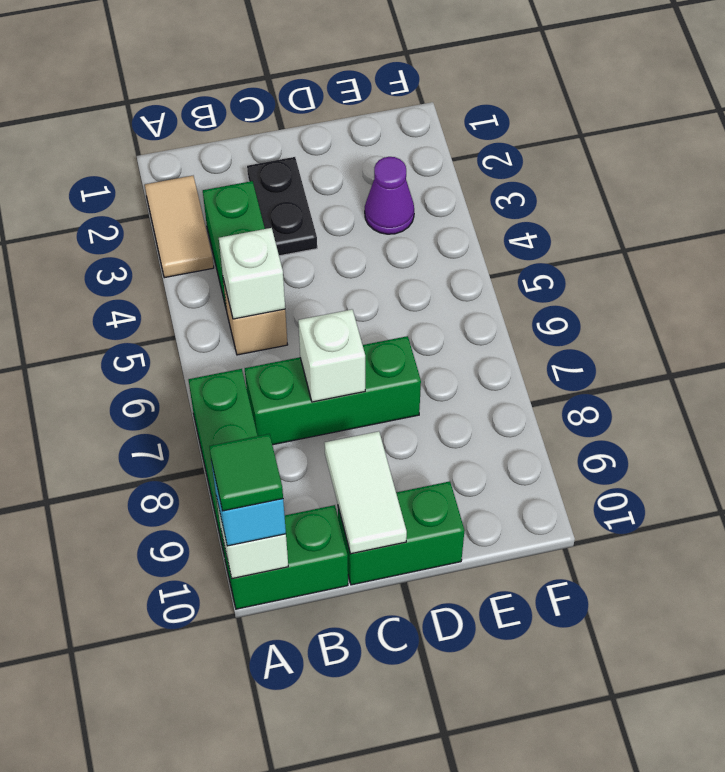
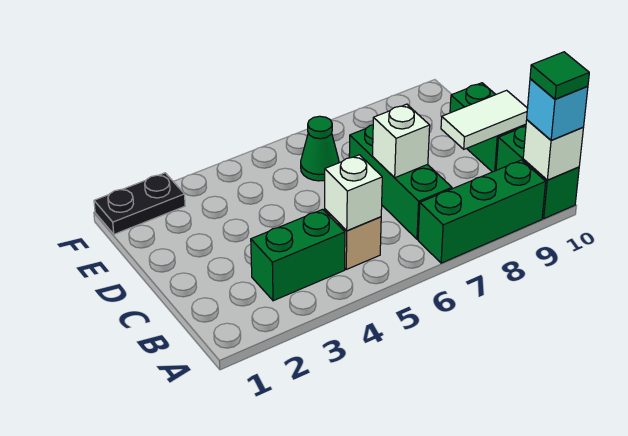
tan 1x2 tile [145,176,214,278] -> none
black 1x2 plate [247,157,317,256] -> black 1x2 plate moved to [94,173,185,234]
purple 1x1 cone [365,157,414,234] -> none
none -> green 1x1 cone [301,116,339,181]

